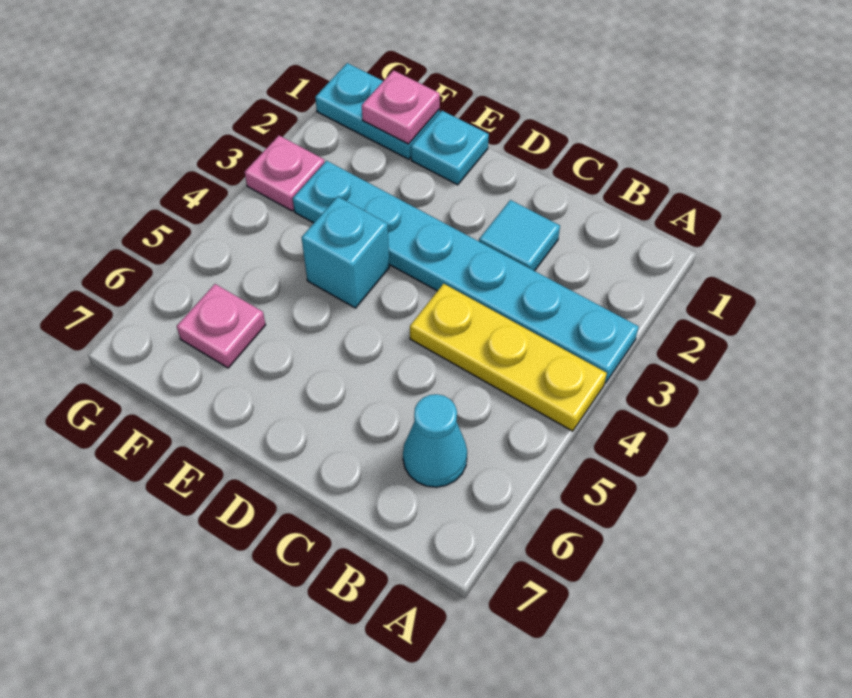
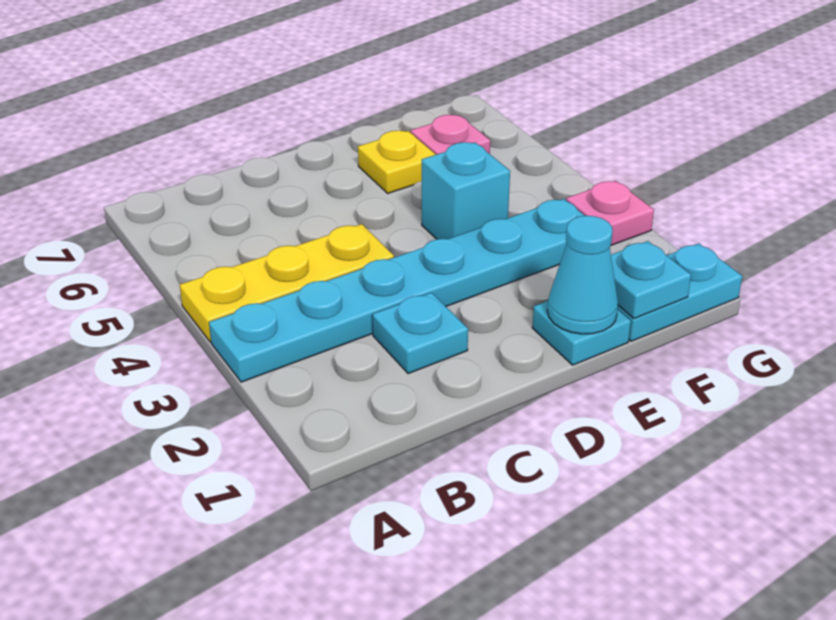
cyan 1x1 cone [403,394,467,487] -> cyan 1x1 cone moved to [547,216,618,334]
cyan 1x1 tile [479,200,560,271] -> cyan 1x1 plate [373,293,468,374]
none -> yellow 1x1 plate [358,131,436,193]
pink 1x1 plate [362,70,440,144] -> cyan 1x1 plate [611,241,691,318]

